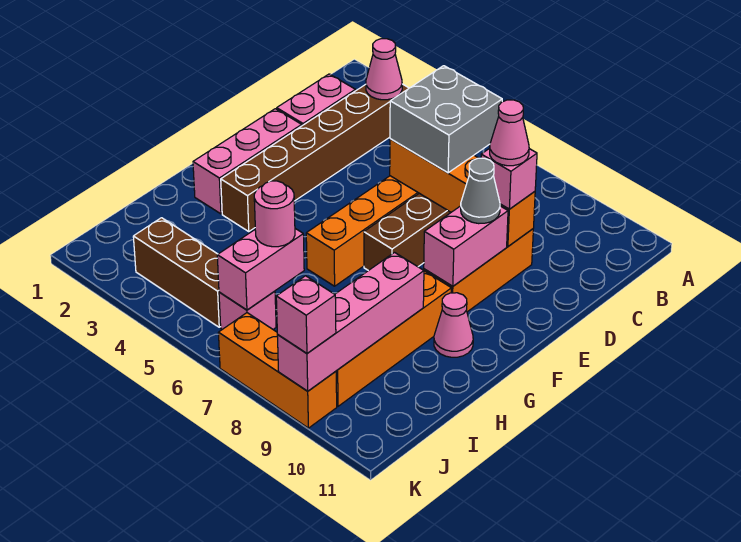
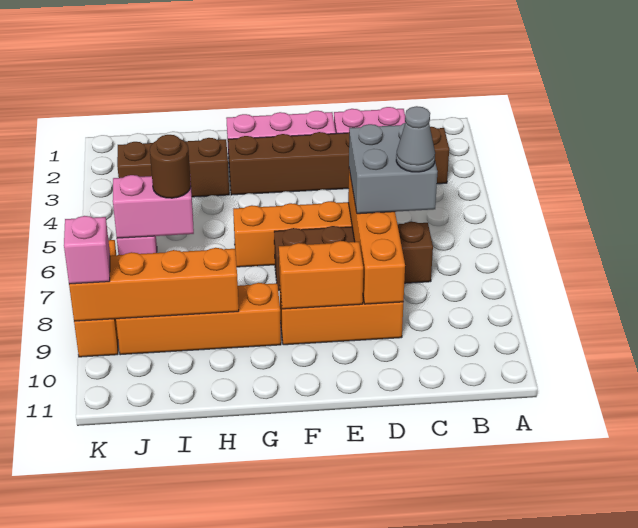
pink 1x1 cone [366,39,402,100] -> none
pink 1x1 brick [481,148,537,209] -> none
pink 1x1 cone [490,100,529,166] -> none
pink 1x2 brick [424,206,508,286] -> orange 1x2 brick [279,241,363,309]
grey 1x1 cone [461,158,500,224] -> grey 1x1 cone moved to [396,106,435,172]
pink 1x1 cone [434,293,473,357] -> none
pink 1x4 brick [277,253,424,391] -> orange 1x4 brick [69,248,239,321]
pink 1x1 round brick [254,181,295,247] -> brown 1x1 round brick [150,135,191,198]
brown 1x3 brick [133,218,221,327] -> brown 1x3 brick turned to [117,138,229,197]

